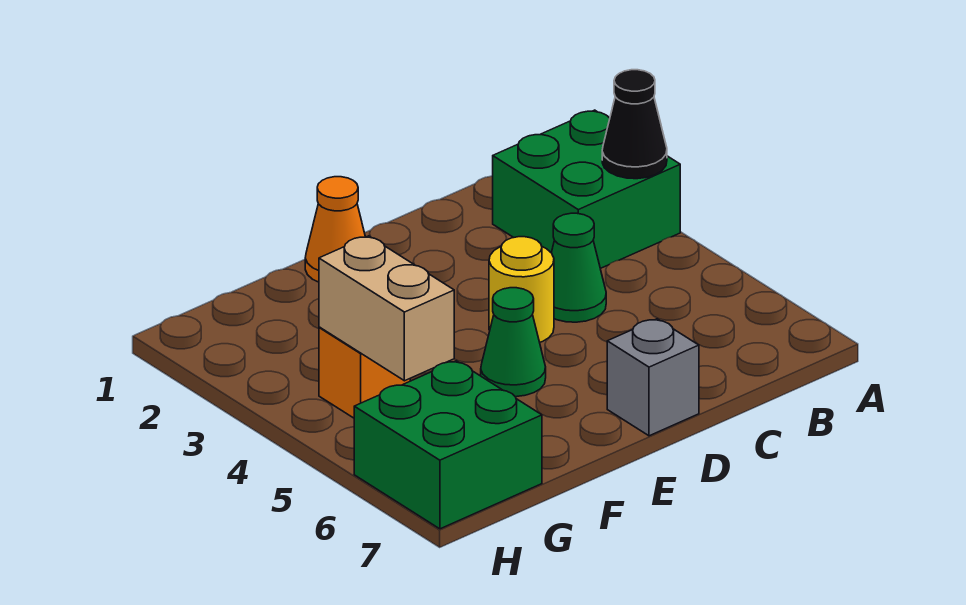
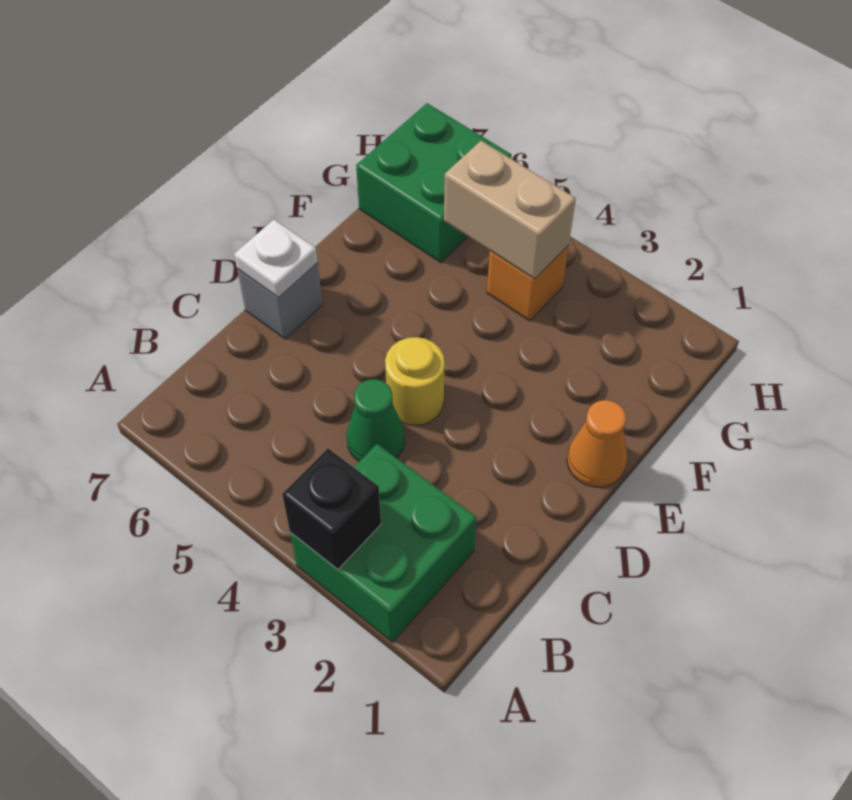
black 1x1 cone [602,70,667,179] -> black 1x1 brick [282,449,381,569]
none -> white 1x1 plate [234,220,318,297]
green 1x1 cone [481,288,546,397] -> none

